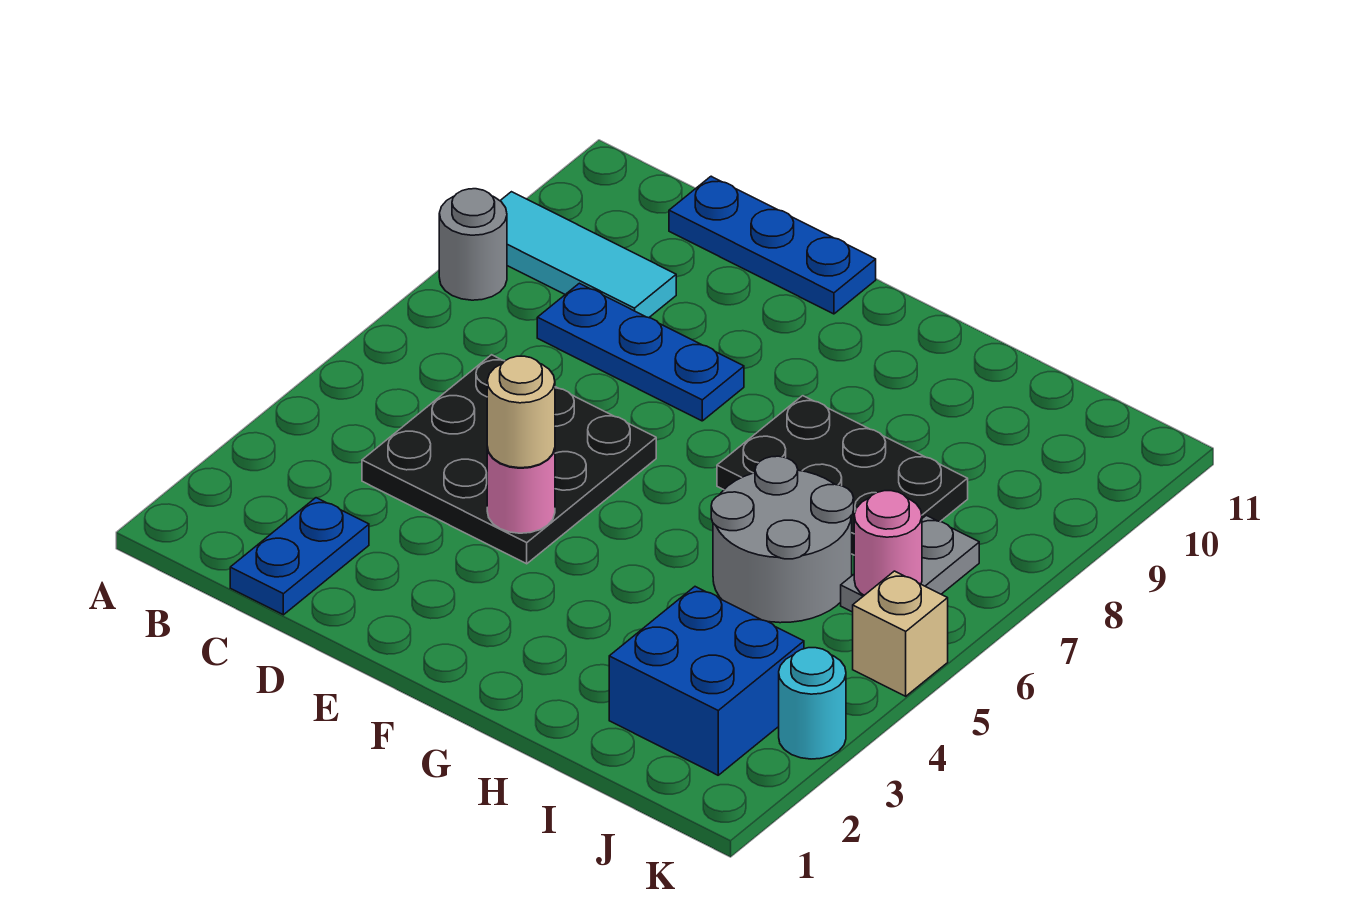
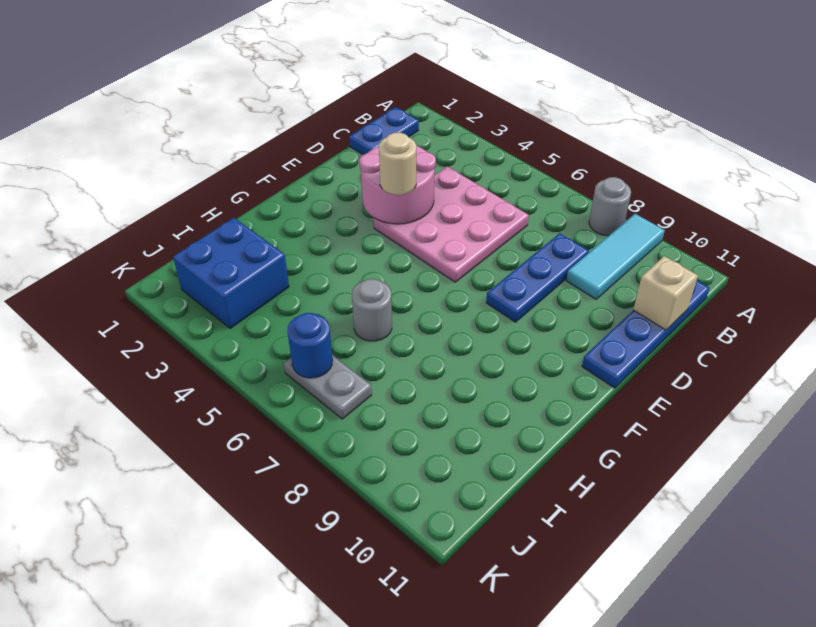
blue 1x2 plate [230,498,369,615] -> blue 1x2 plate turned to [349,107,419,155]
black 3x3 plate [362,355,656,564] -> pink 3x3 plate [374,166,529,282]
blue 1x3 plate [669,176,876,314] -> blue 1x4 plate [582,281,710,388]
pink 1x1 round brick [487,447,555,533] -> pink 2x2 round brick [360,146,436,224]
black 2x3 plate [717,396,968,555] -> none
grey 2x2 round brick [711,456,854,623] -> grey 1x1 round brick [352,279,392,341]
pink 1x1 round brick [854,491,922,595] -> blue 1x1 round brick [287,313,333,378]
cyan 1x1 round brick [779,648,846,759] -> none
tan 1x1 brick [853,571,948,696] -> tan 1x1 brick moved to [633,256,698,330]

